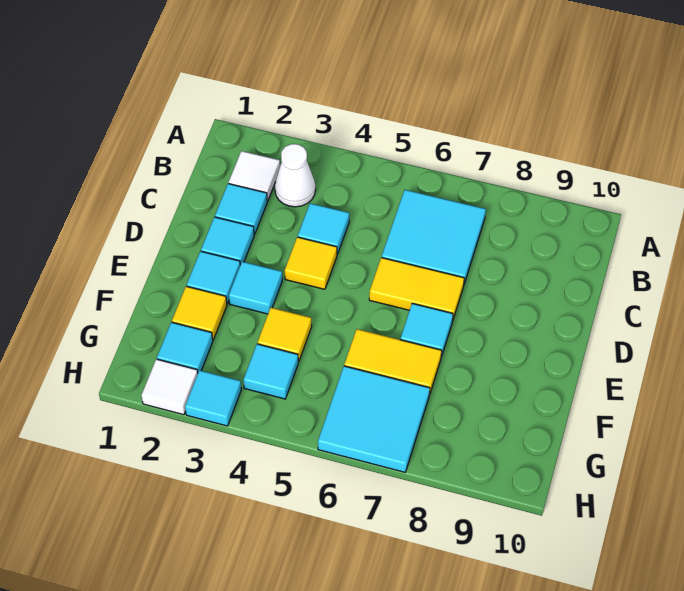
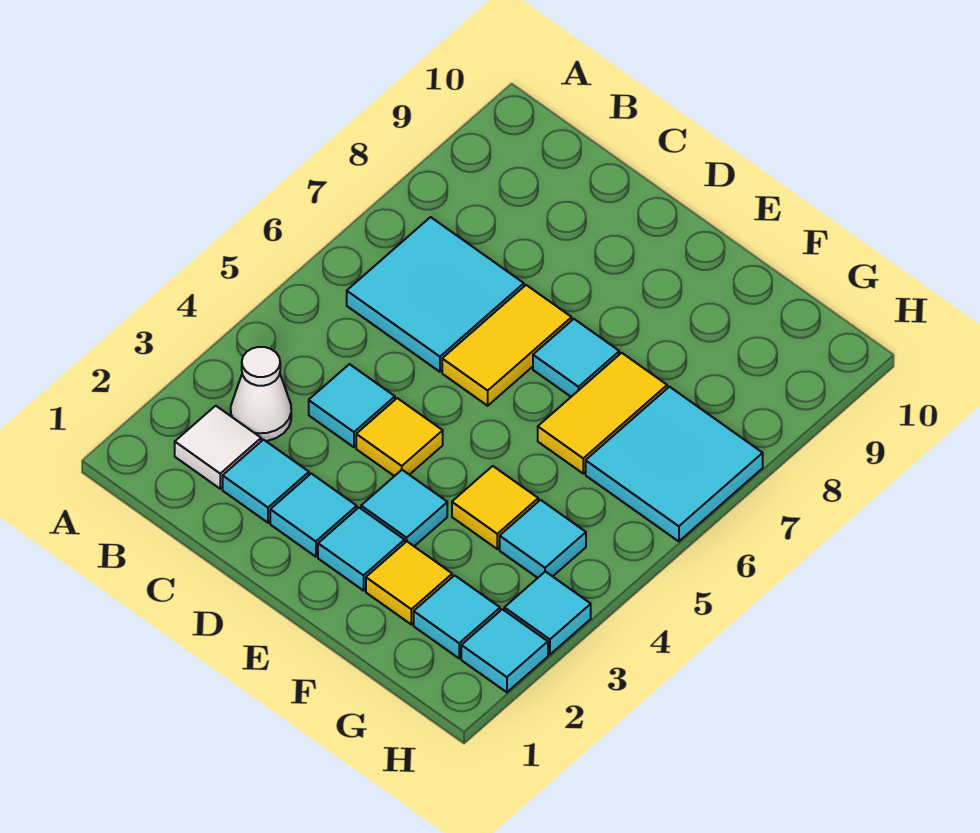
white 1x1 tile [141,359,198,415] -> cyan 1x1 tile [461,609,548,692]

